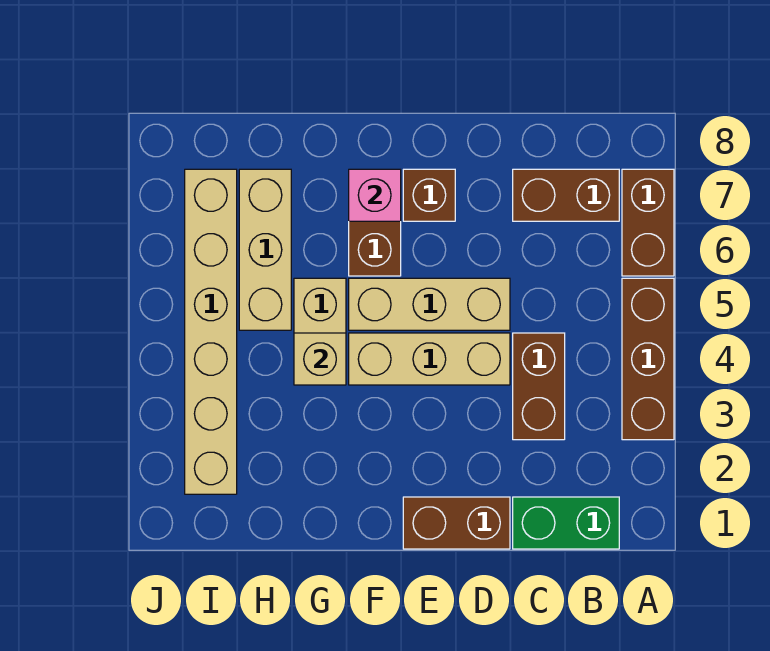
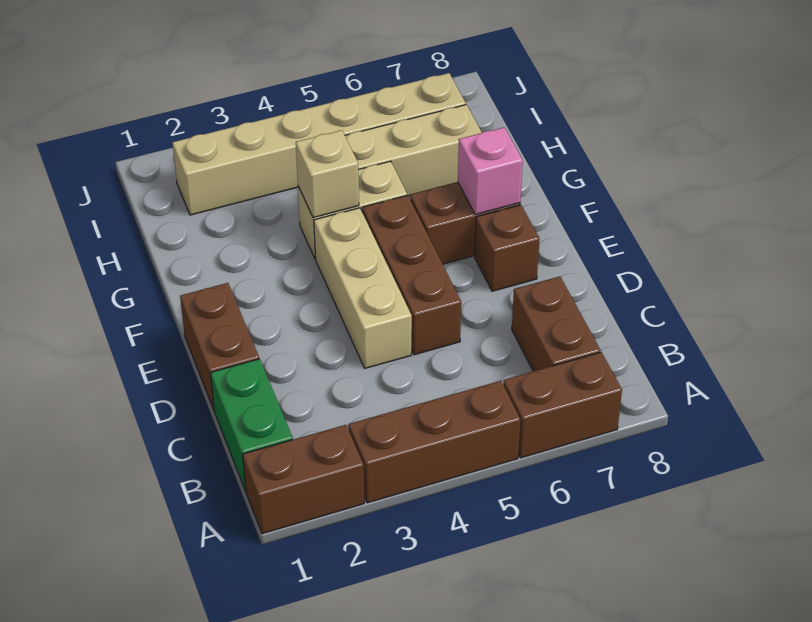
brown 1x2 brick [513,333,565,440] -> brown 1x2 brick moved to [243,425,364,534]
tan 1x3 brick [349,278,510,330] -> brown 1x3 brick [362,195,461,355]

